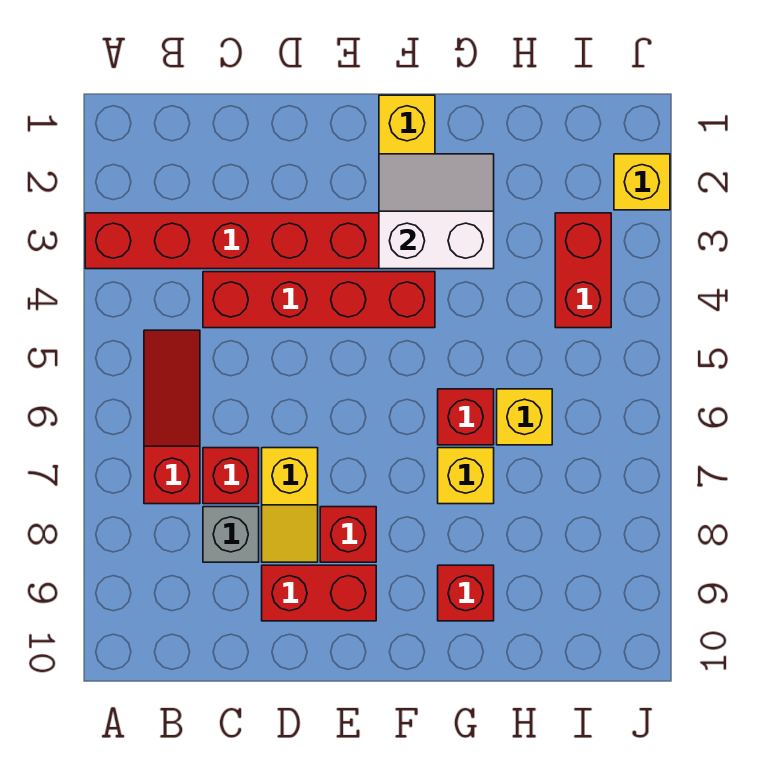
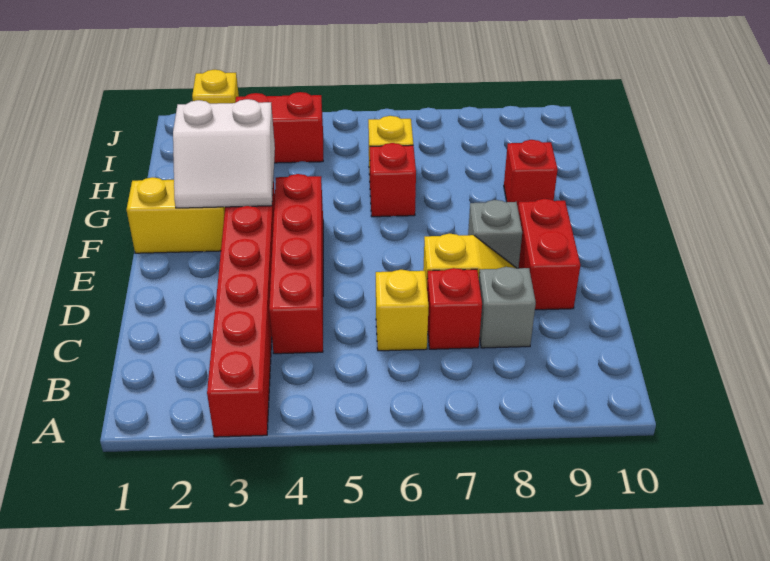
red 1x3 slope [144,330,200,504] -> none
red 1x1 brick [320,507,376,562] -> grey 1x1 brick [468,200,522,268]
white 2x2 slope [379,154,494,269] -> white 2x2 slope turned to [173,99,275,208]
yellow 1x1 brick [438,448,494,504] -> yellow 1x1 brick moved to [376,270,429,351]

